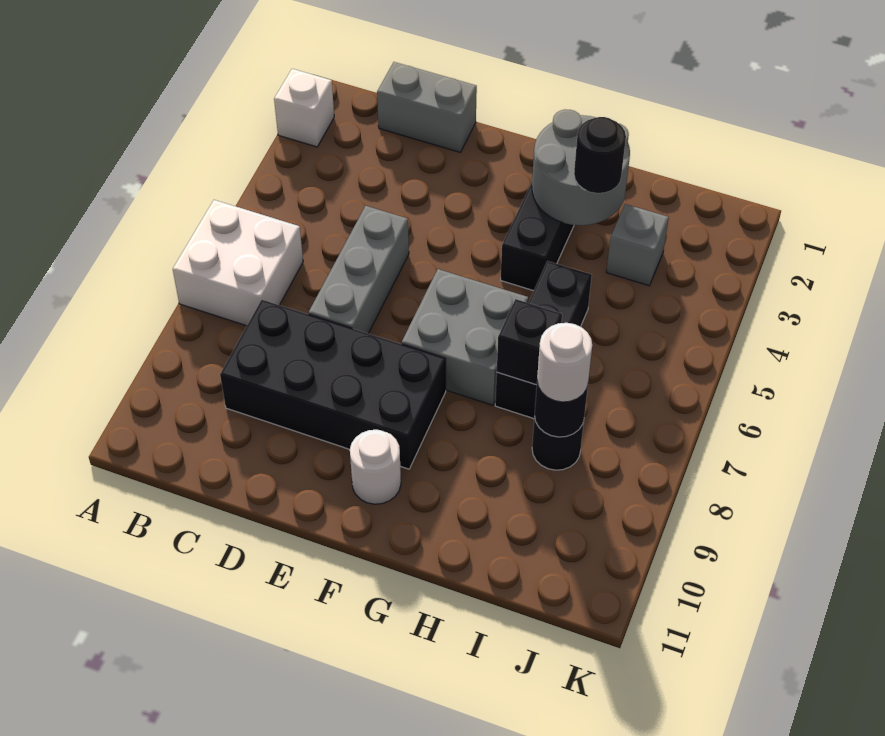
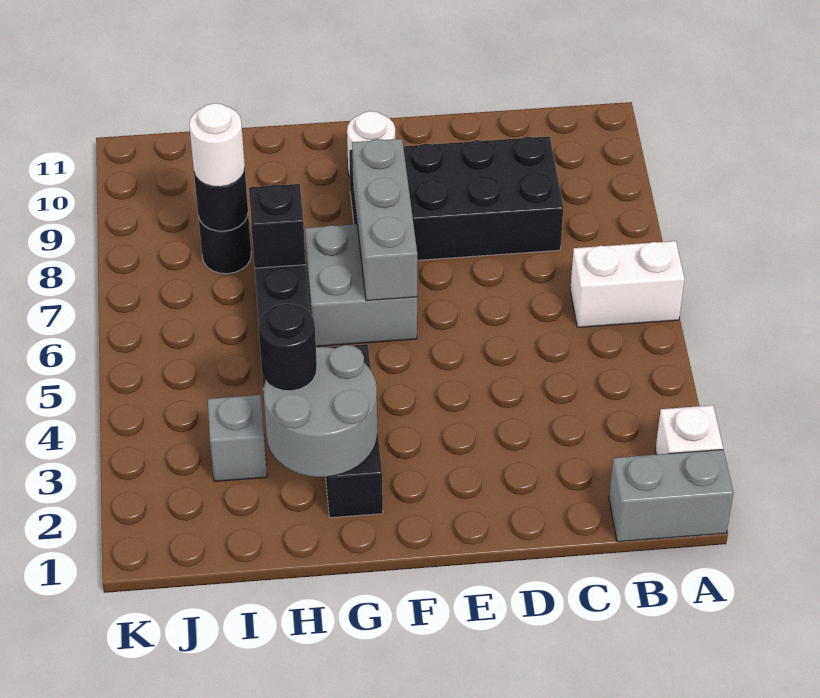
white 2x2 brick [173,200,303,326] -> white 1x2 brick [570,241,685,327]
grey 1x2 brick [377,62,477,152] -> grey 1x2 brick moved to [609,450,733,542]
grey 1x3 brick [308,206,409,334] -> grey 1x3 brick moved to [352,139,417,301]

